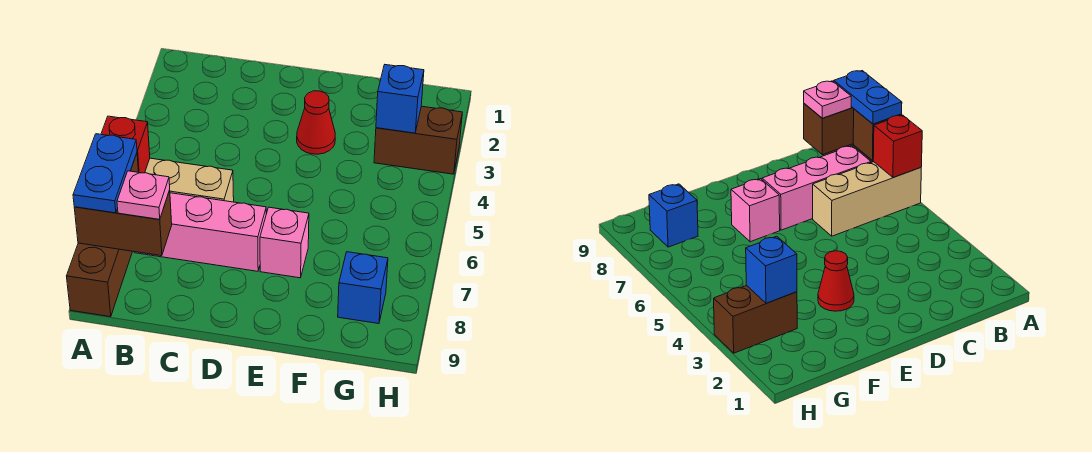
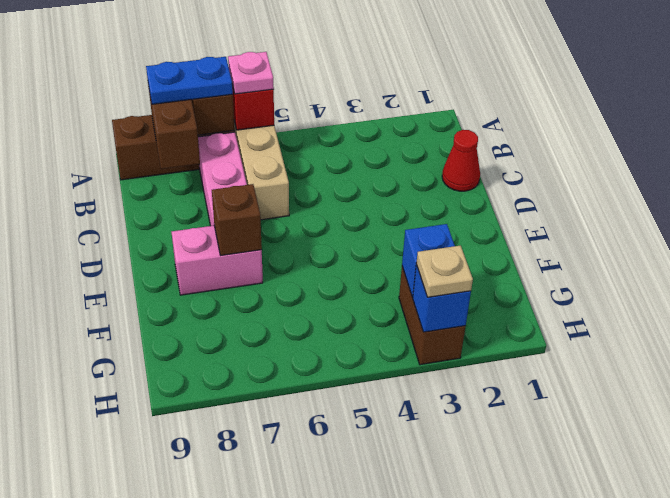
pink 1x1 plate [117,171,170,219] -> pink 1x1 plate moved to [228,52,274,94]
red 1x1 cone [297,91,335,154] -> red 1x1 cone moved to [442,130,480,191]
pink 1x1 brick [260,207,309,278] -> pink 1x2 brick [172,226,263,295]
none -> brown 1x1 brick [212,184,262,255]
blue 1x1 brick [338,252,388,324] -> blue 1x1 brick moved to [413,265,471,332]
none -> tan 1x1 plate [416,246,473,297]

